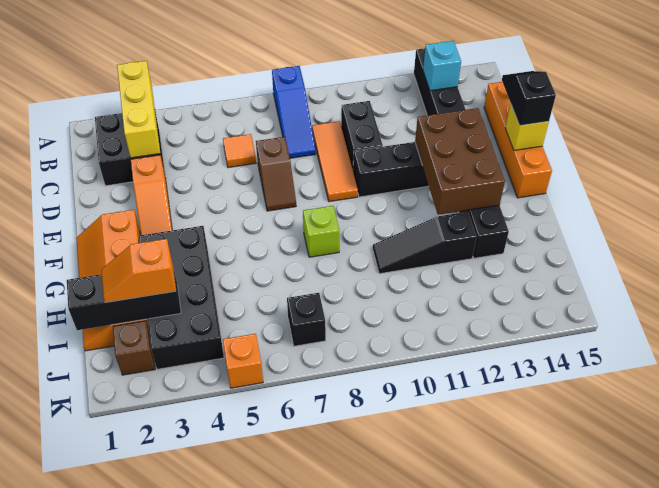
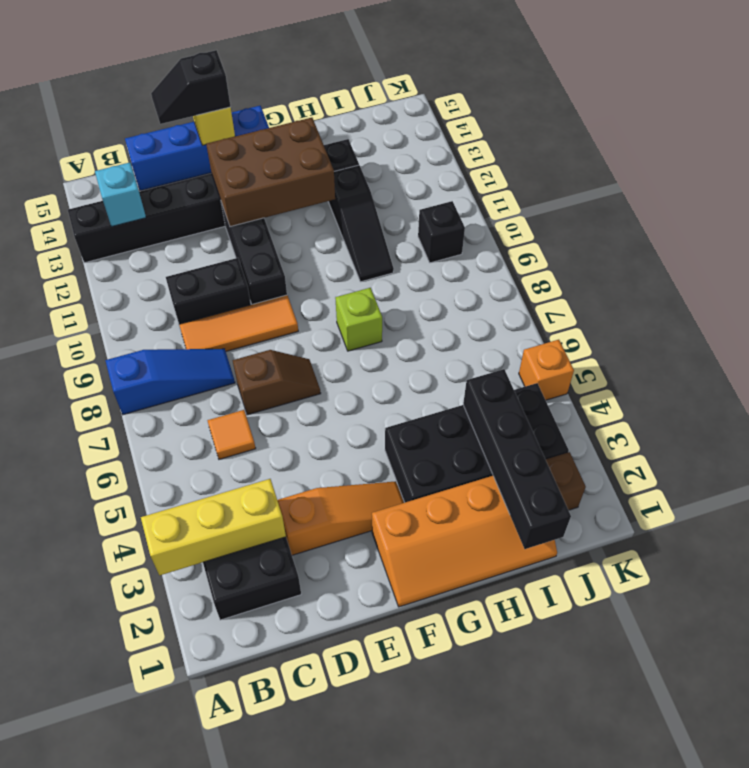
orange 1x4 brick [484,82,552,198] -> blue 1x4 brick [125,106,269,191]
black 1x3 brick [67,267,181,330] -> black 1x4 brick [463,369,571,549]
orange 1x2 slope [101,239,176,303] -> none
black 1x1 brick [287,293,326,346] -> black 1x1 brick moved to [418,201,465,263]

